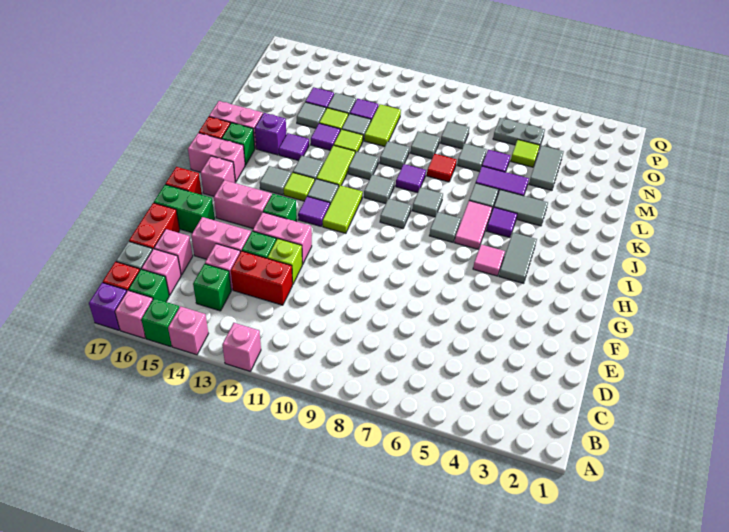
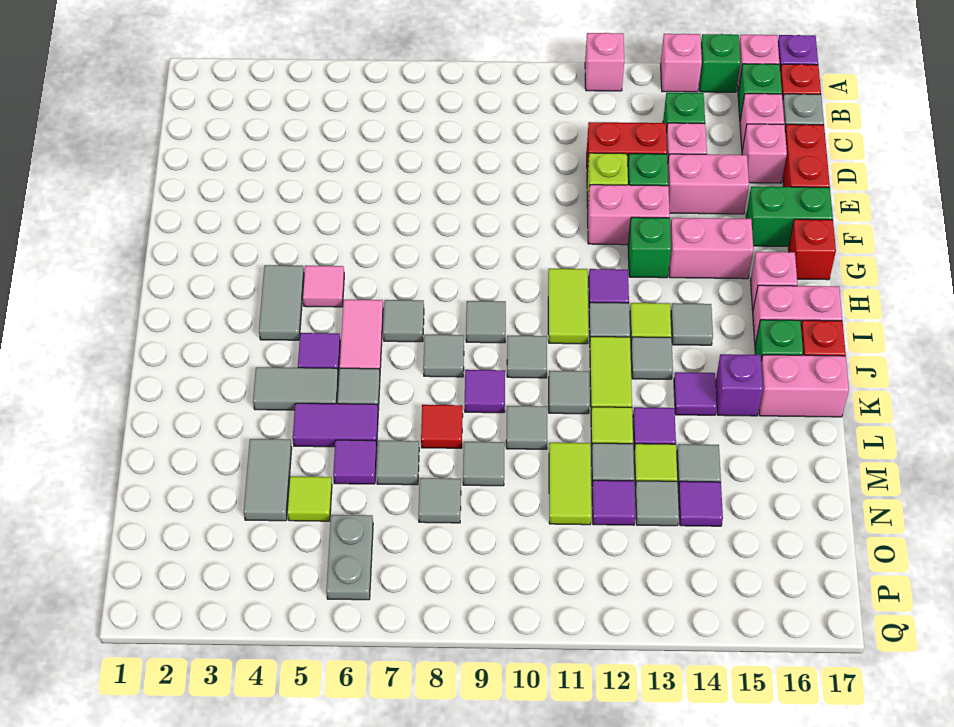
grey 1x2 plate [493,118,545,148] -> grey 1x2 plate turned to [326,515,373,600]

